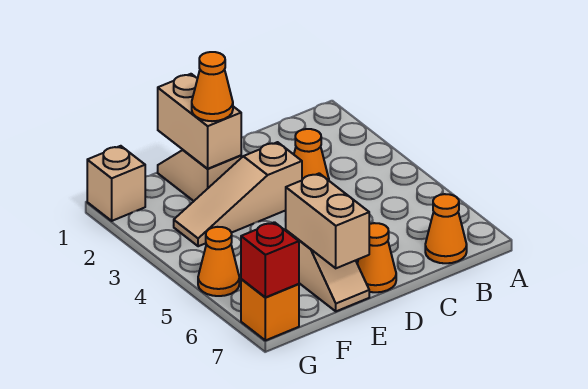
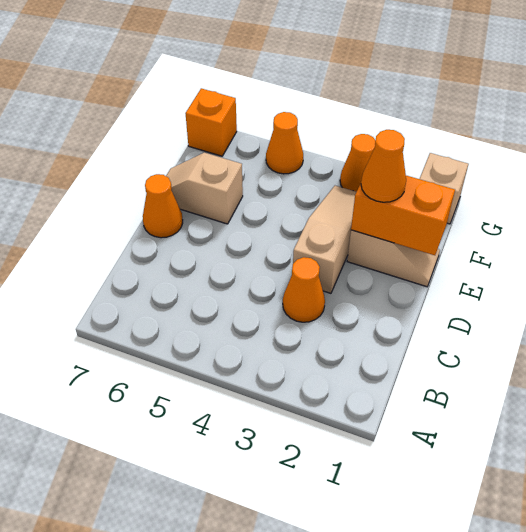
orange 1x1 cone [425,194,467,263] -> orange 1x1 cone moved to [340,134,376,192]
tan 1x2 brick [158,74,241,169] -> orange 1x2 brick [351,176,455,255]
tan 1x2 brick [286,173,369,268] -> none
red 1x1 brick [241,222,299,297] -> none

